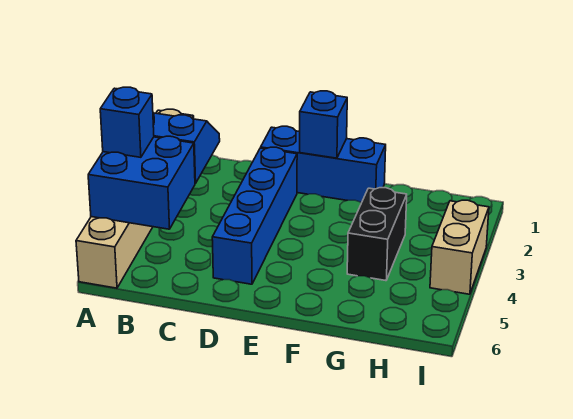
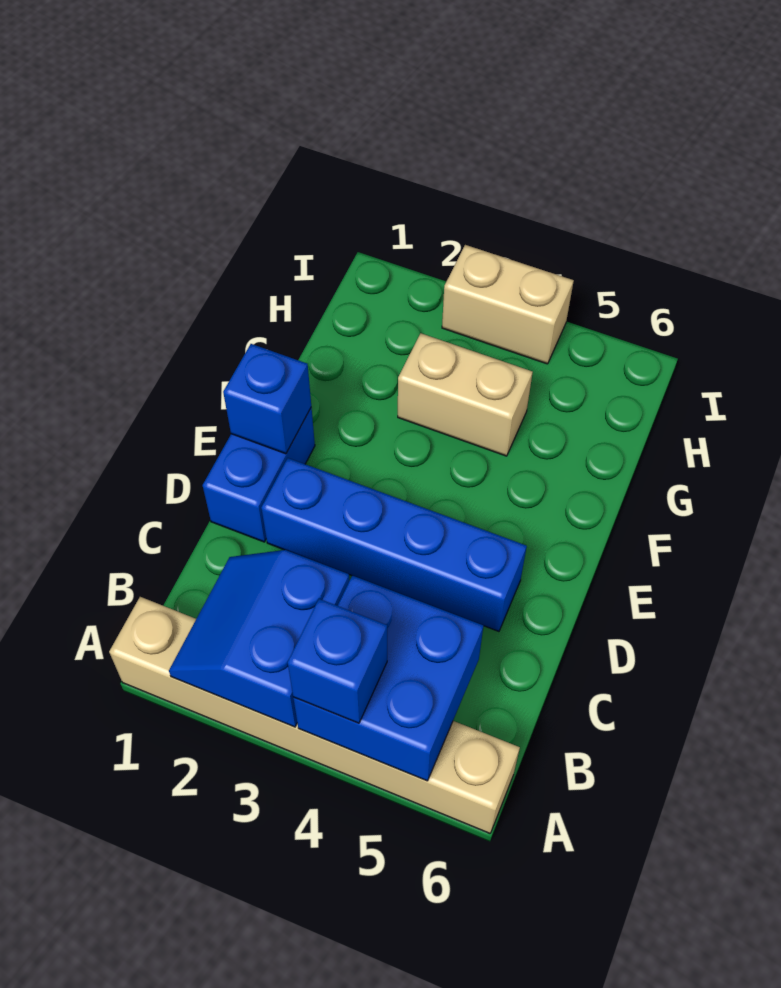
blue 1x3 brick [261,126,386,203] -> blue 1x2 brick [203,407,315,542]
black 1x2 brick [347,188,407,281] -> tan 1x2 brick [398,333,533,456]

